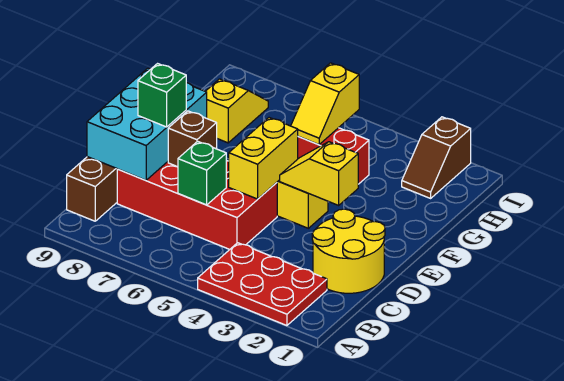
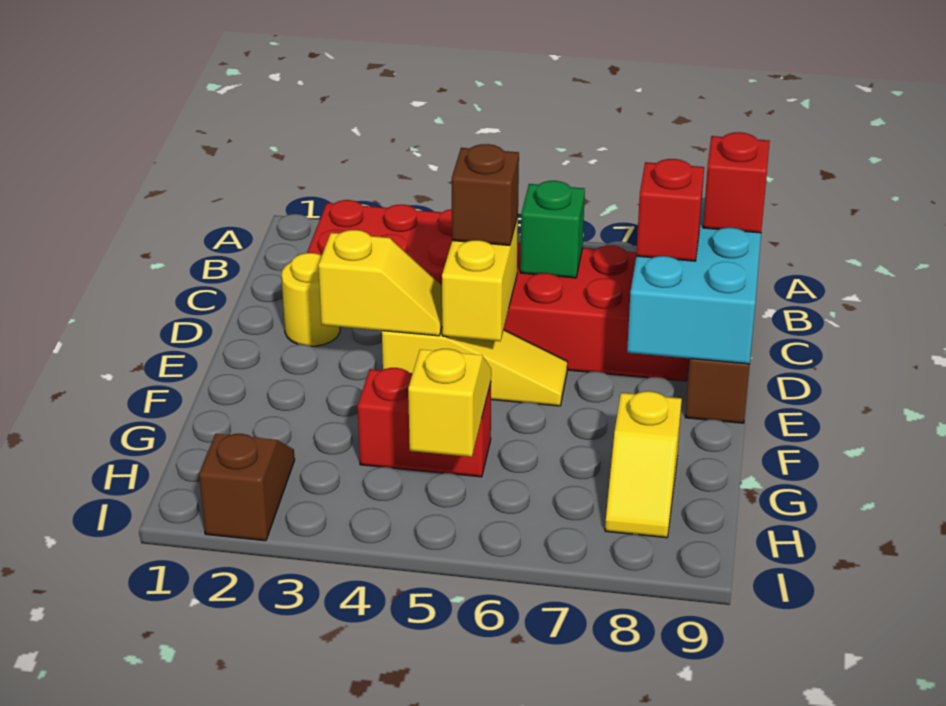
yellow 2x2 round brick [312,209,385,293] -> yellow 1x1 round brick [281,253,340,346]
none -> red 1x1 brick [703,132,770,233]
brown 1x1 brick [168,111,217,167] -> brown 1x1 brick moved to [452,144,519,245]
green 1x1 brick [138,64,186,127] -> red 1x1 brick [636,159,704,261]

